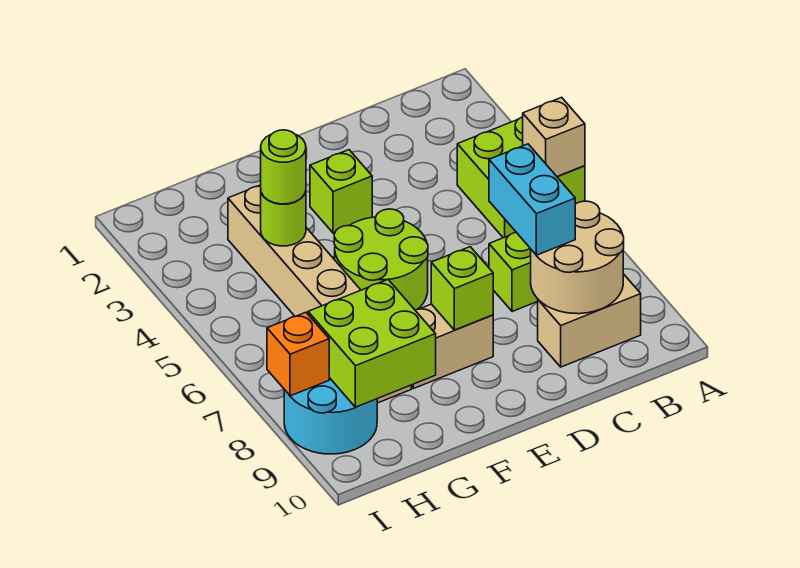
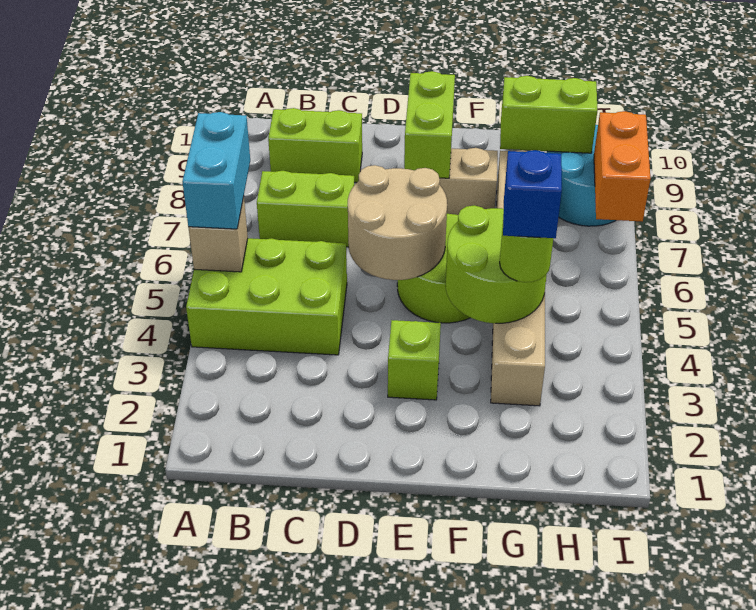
lime 2x2 brick [457,117,585,238] -> lime 2x3 brick [186,238,347,355]
tan 2x2 round brick [531,201,624,314] -> tan 2x2 round brick moved to [348,165,447,280]
tan 1x2 brick [538,274,641,367] -> lime 1x2 brick [268,108,362,183]
cyan 1x2 brick [489,144,575,255] -> cyan 1x2 brick moved to [182,112,250,229]
lime 1x1 brick [431,247,493,330] -> lime 1x2 brick [404,71,455,178]
lime 1x1 round brick [261,191,306,246] -> lime 2x2 round brick [446,205,547,323]
none -> blue 1x1 brick [503,150,562,238]
lime 2x2 brick [308,280,436,407] -> lime 1x2 brick [500,76,598,153]
orange 1x1 brick [267,312,329,396] -> orange 1x2 brick [594,111,651,221]

